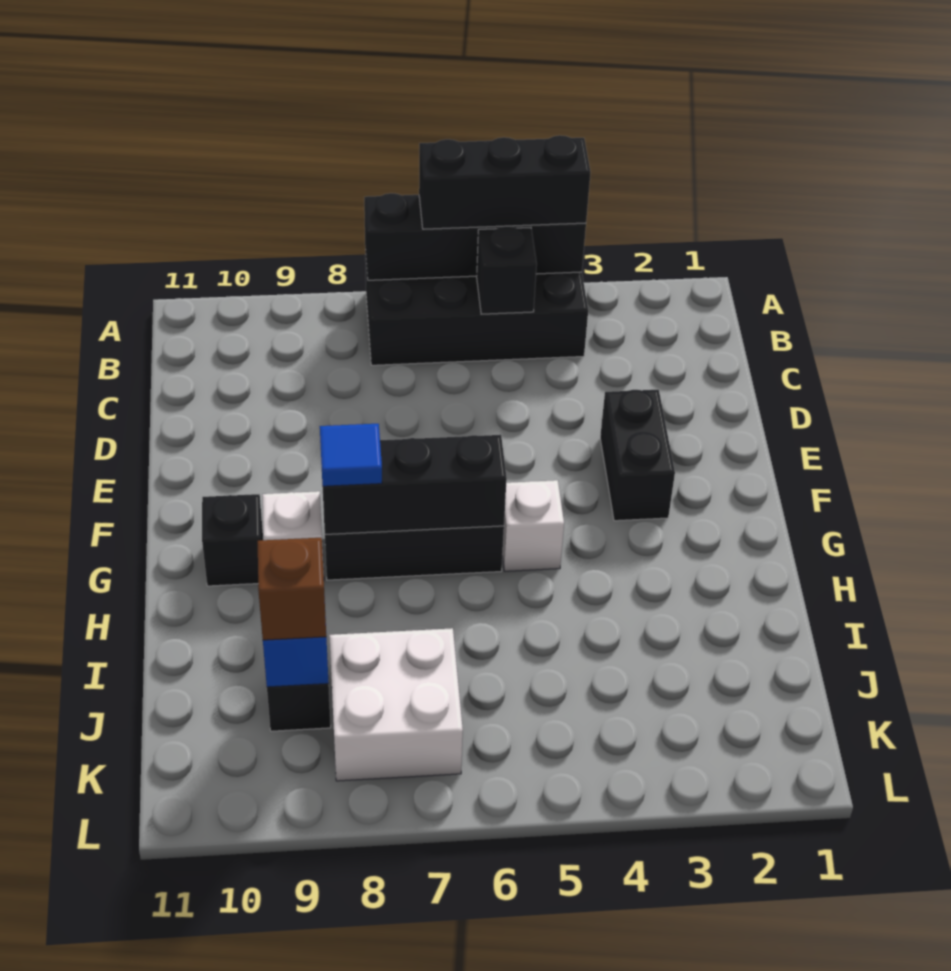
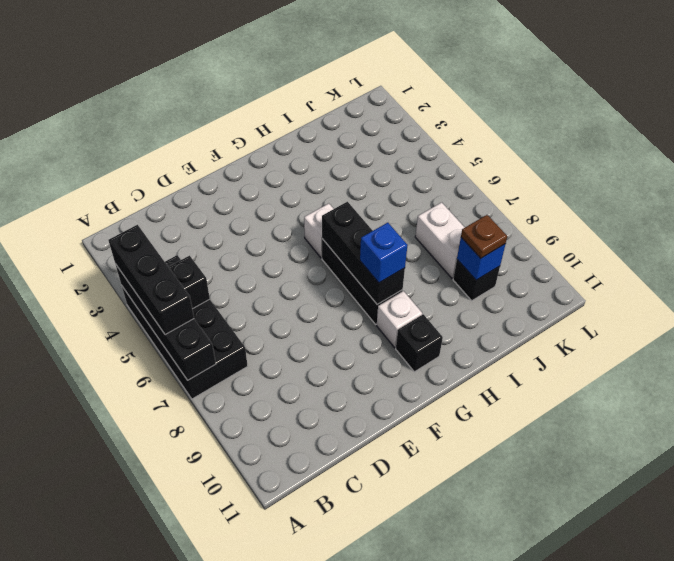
black 1x2 brick [600,390,675,521] -> none
blue 1x1 tile [320,424,382,486] -> blue 1x1 brick [360,223,407,283]
white 2x2 brick [329,628,463,781] -> white 1x2 brick [415,202,465,279]
brown 1x1 brick [258,538,326,640] -> brown 1x1 plate [461,215,507,258]

